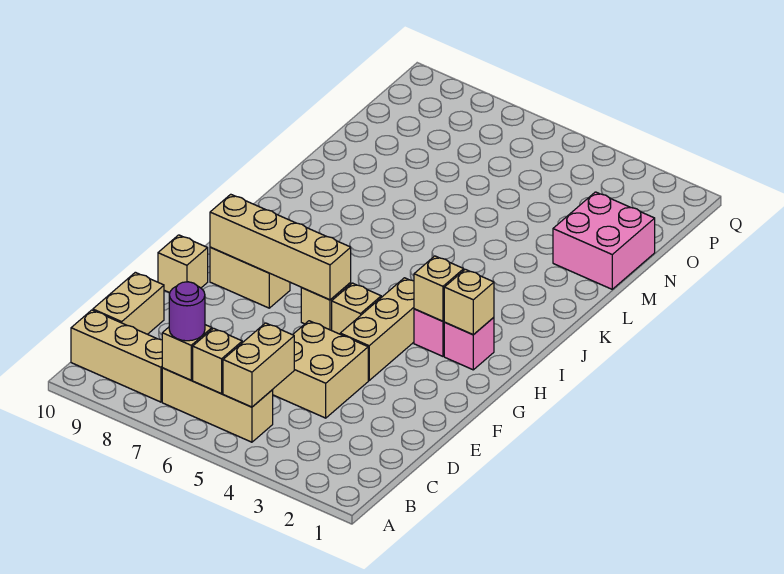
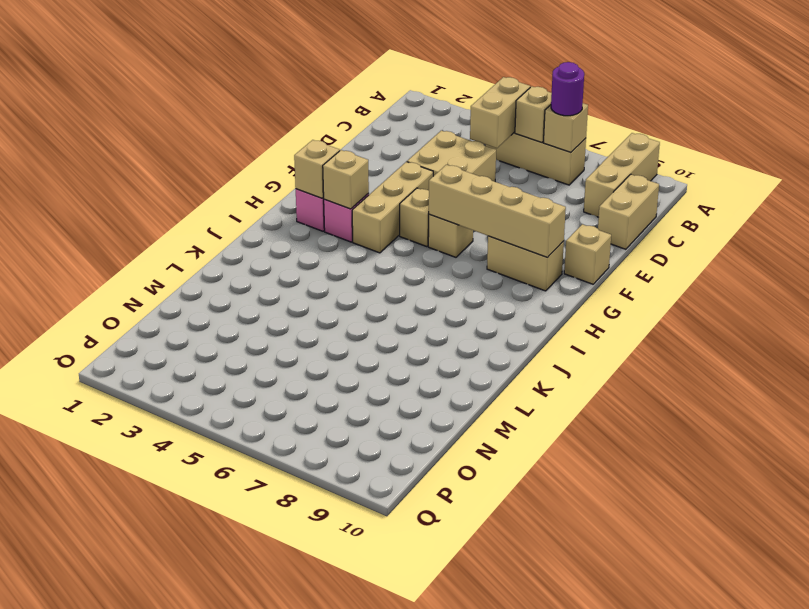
tan 1x3 brick [71,310,162,402] -> tan 1x3 brick turned to [584,133,660,217]
pink 2x2 brick [553,192,655,289] -> none

